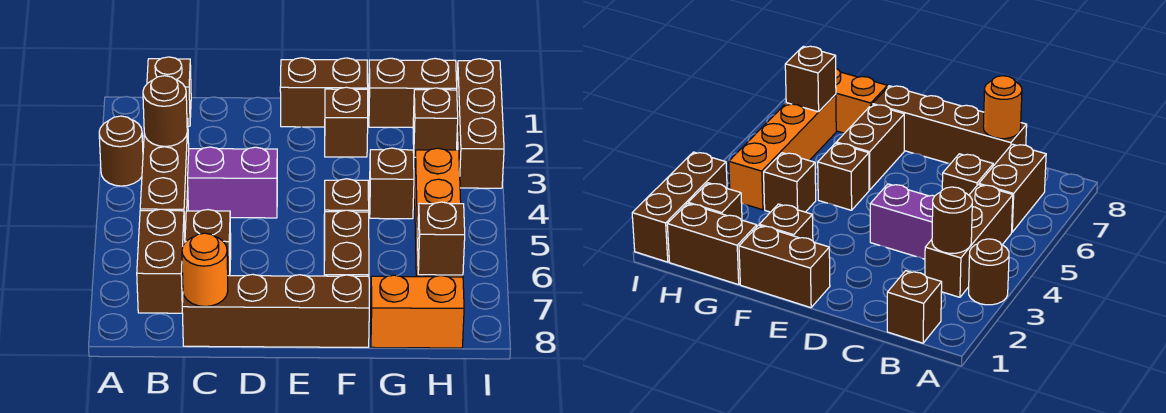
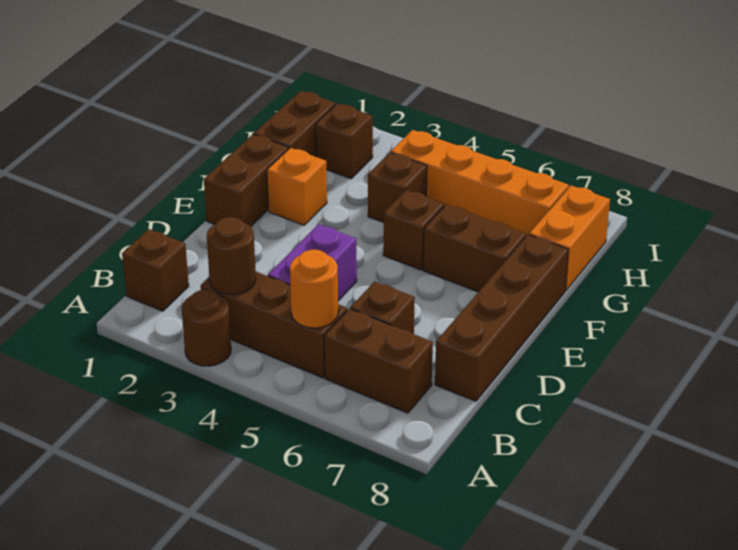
orange 1x1 round brick [182,233,228,306] -> orange 1x1 round brick moved to [290,250,338,328]
brown 1x1 brick [325,87,368,157] -> orange 1x1 brick [267,148,327,225]
brown 1x1 brick [418,202,465,275] -> none
brown 1x3 brick [457,59,504,188] -> none

